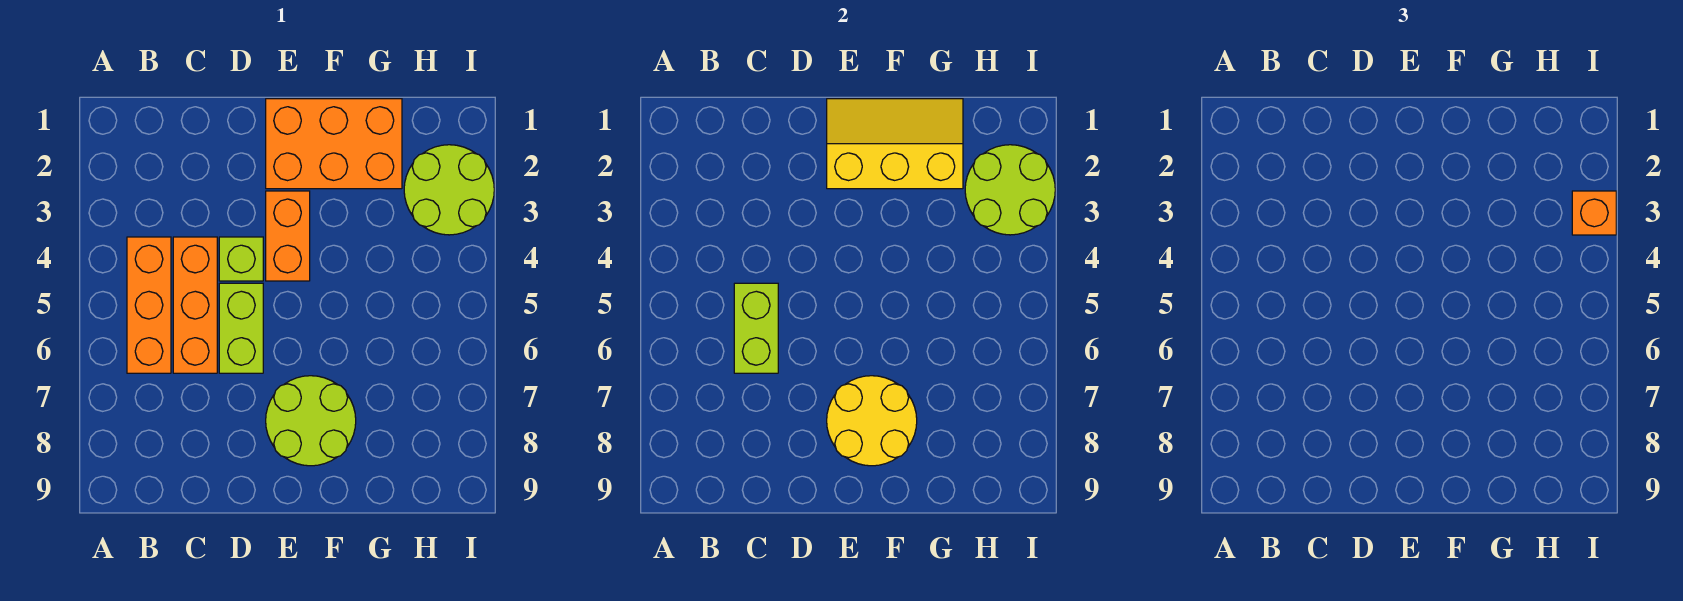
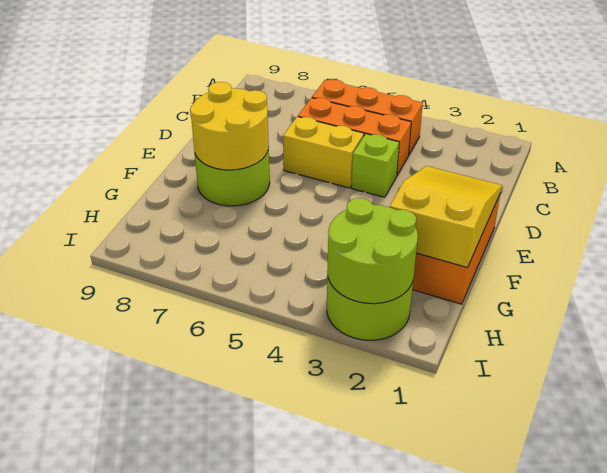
lime 1x2 brick [734,283,778,373] -> none
lime 1x2 brick [219,283,263,373] -> yellow 1x2 brick [283,117,364,188]
yellow 2x3 slope [827,99,963,189] -> yellow 2x3 slope turned to [390,166,502,268]
orange 1x2 brick [266,191,310,281] -> none
orange 1x1 brick [1572,191,1616,235] -> none

